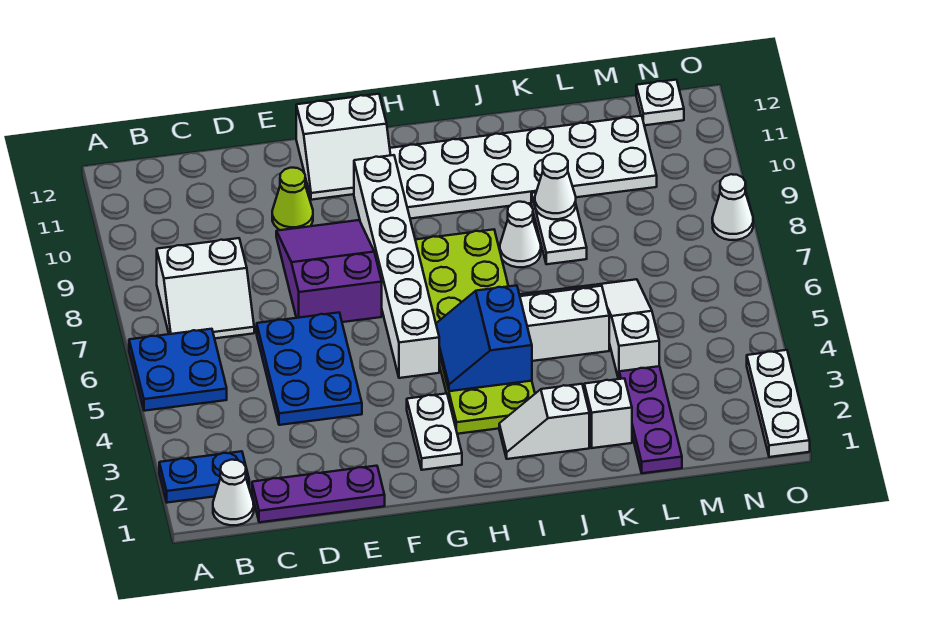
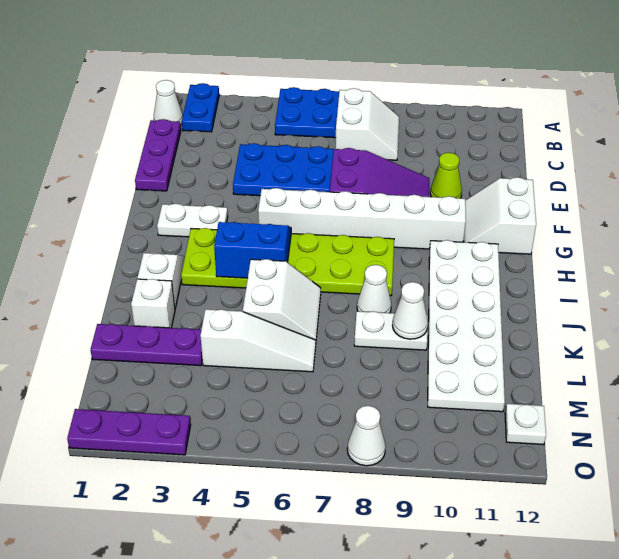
white 2x2 slope [157,238,254,338] -> white 2x2 slope turned to [335,88,399,160]
white 1x3 plate [747,350,810,457] -> purple 1x3 plate [67,409,191,455]

